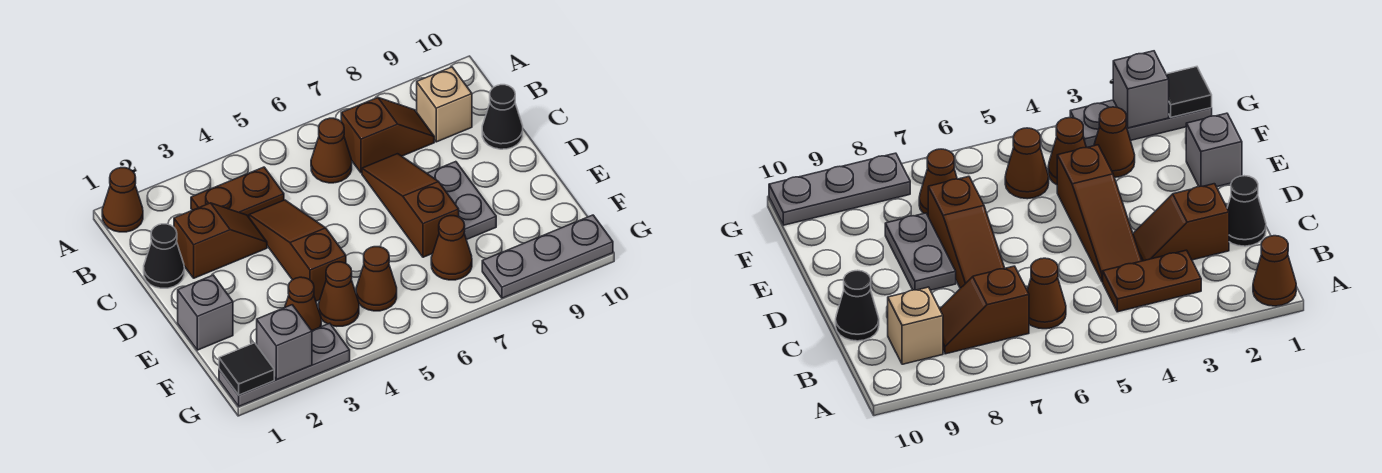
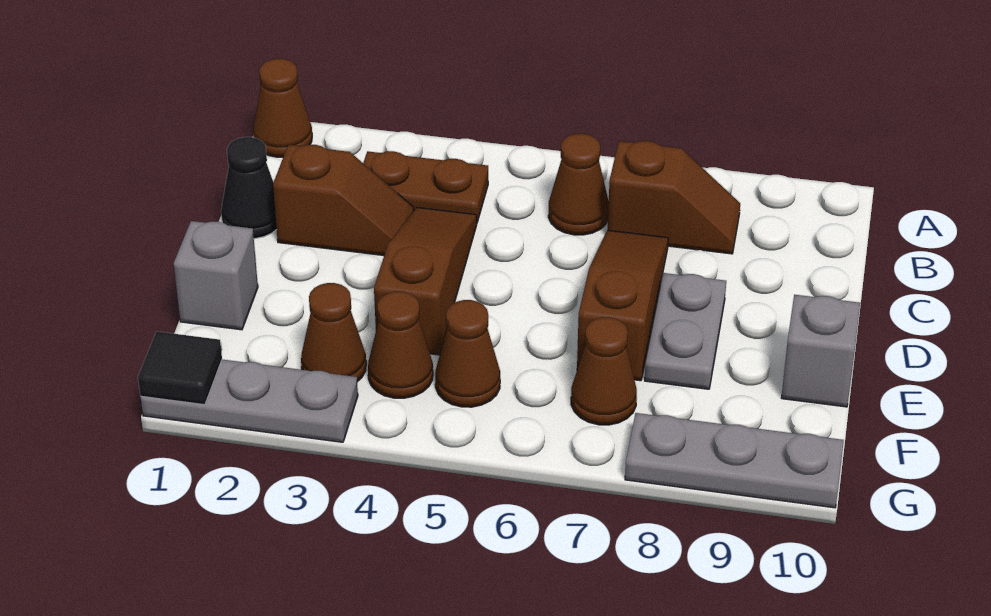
tan 1x1 brick [417,67,472,142] -> none
black 1x1 cone [482,85,523,149] -> none
grey 1x1 brick [257,305,312,380] -> grey 1x1 brick moved to [781,295,860,407]

